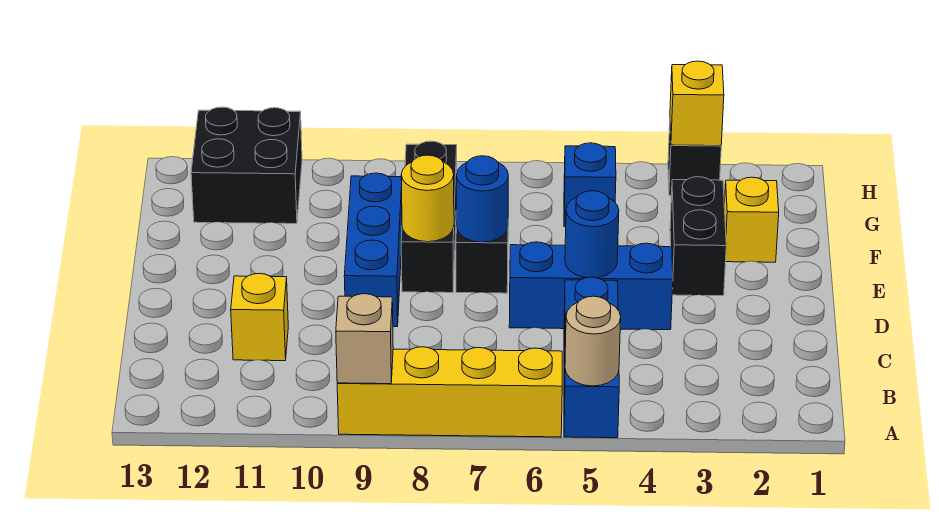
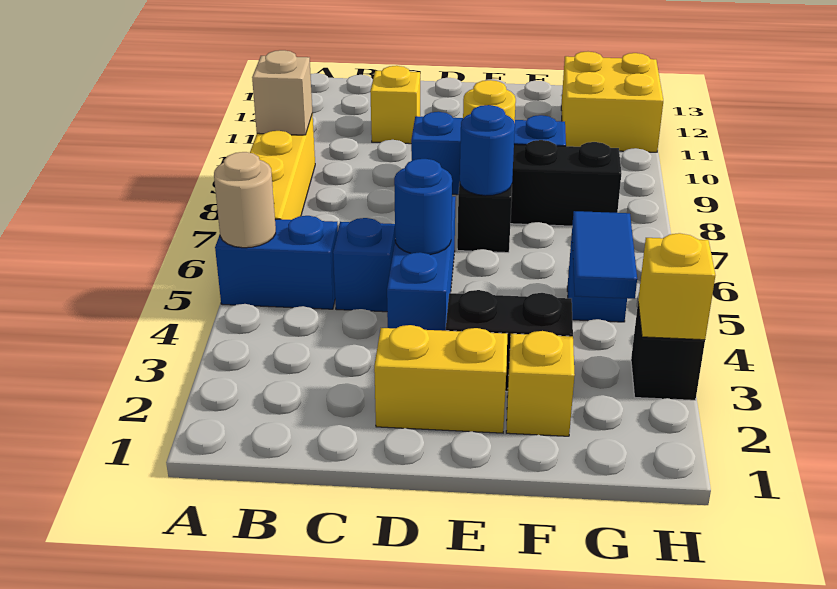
none -> yellow 1x2 brick [374,325,507,433]
none -> blue 1x2 tile [572,211,637,299]
black 2x2 brick [191,107,302,224] -> yellow 2x2 brick [561,52,663,152]

